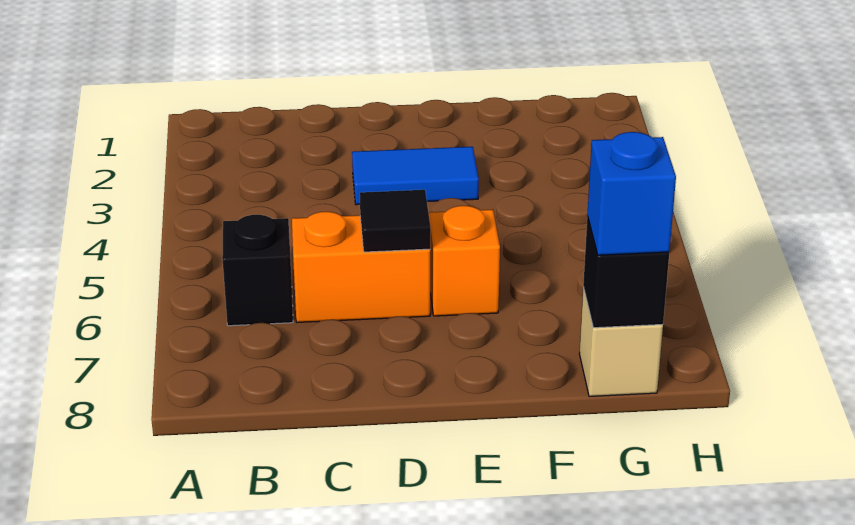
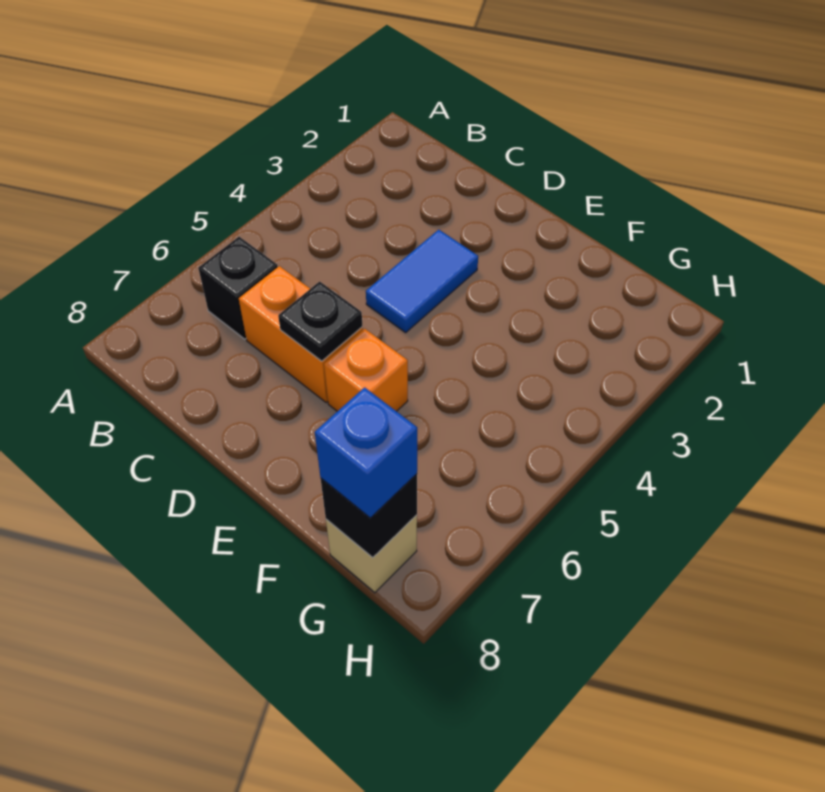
blue 1x2 tile [352,147,479,205] -> blue 1x2 tile turned to [366,230,478,333]
black 1x1 tile [360,190,430,252] -> black 1x1 plate [278,281,362,361]

